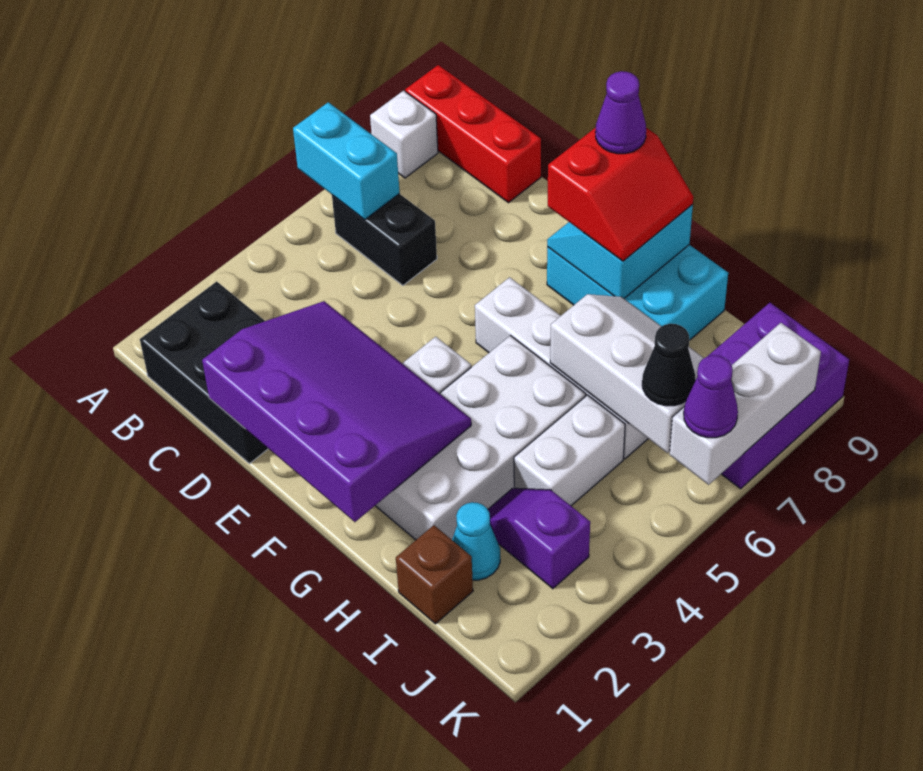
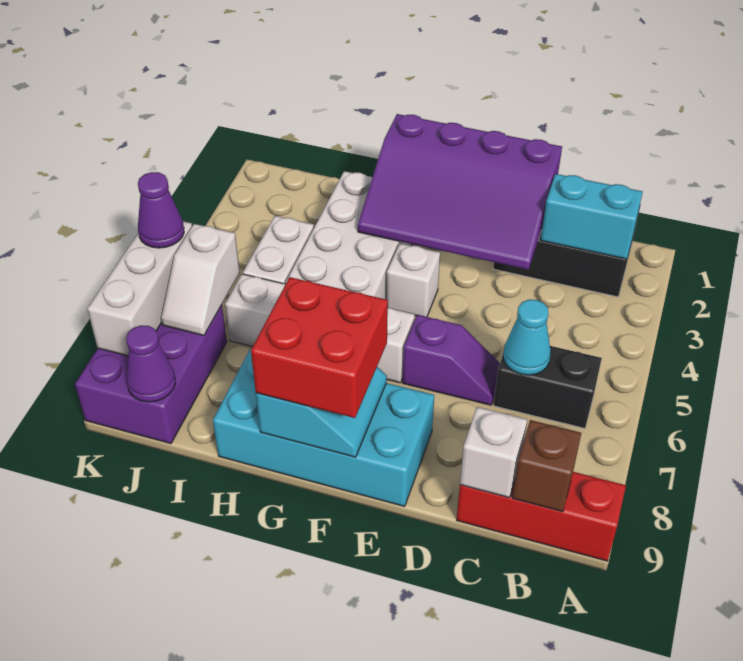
cyan 1x2 brick [293,102,400,220] -> cyan 1x2 brick moved to [541,174,643,259]
white 1x1 brick [370,91,438,178] -> white 1x1 brick moved to [460,407,527,498]
cyan 2x3 brick [547,245,728,340] -> cyan 2x4 brick [213,349,434,506]
red 2x2 slope [548,127,693,261] -> red 2x2 brick [251,277,388,418]
purple 1x1 cone [595,71,646,154] -> purple 1x1 cone moved to [126,325,176,402]
white 2x3 slope [550,294,704,453] -> white 1x2 slope [161,224,240,335]
brown 1x1 brick [396,525,473,624] -> brown 1x1 brick moved to [512,420,581,512]
cyan 1x1 cone [452,502,500,580] -> cyan 1x1 cone moved to [503,300,551,375]
purple 1x2 slope [488,488,590,589] -> purple 1x2 slope moved to [403,315,500,405]
black 1x1 cone [642,324,696,406] -> none

